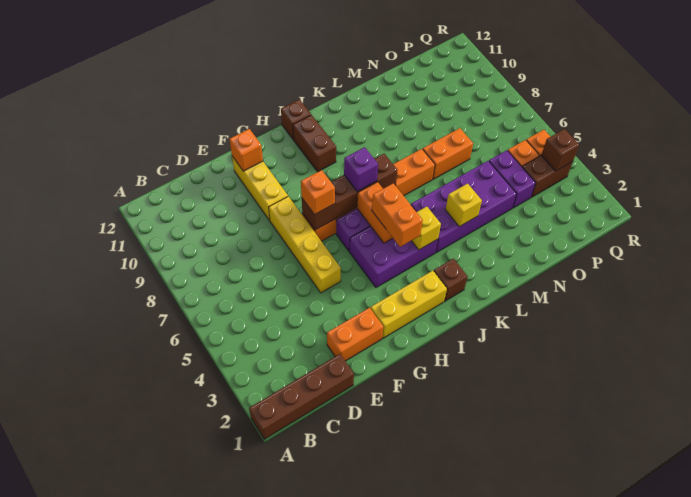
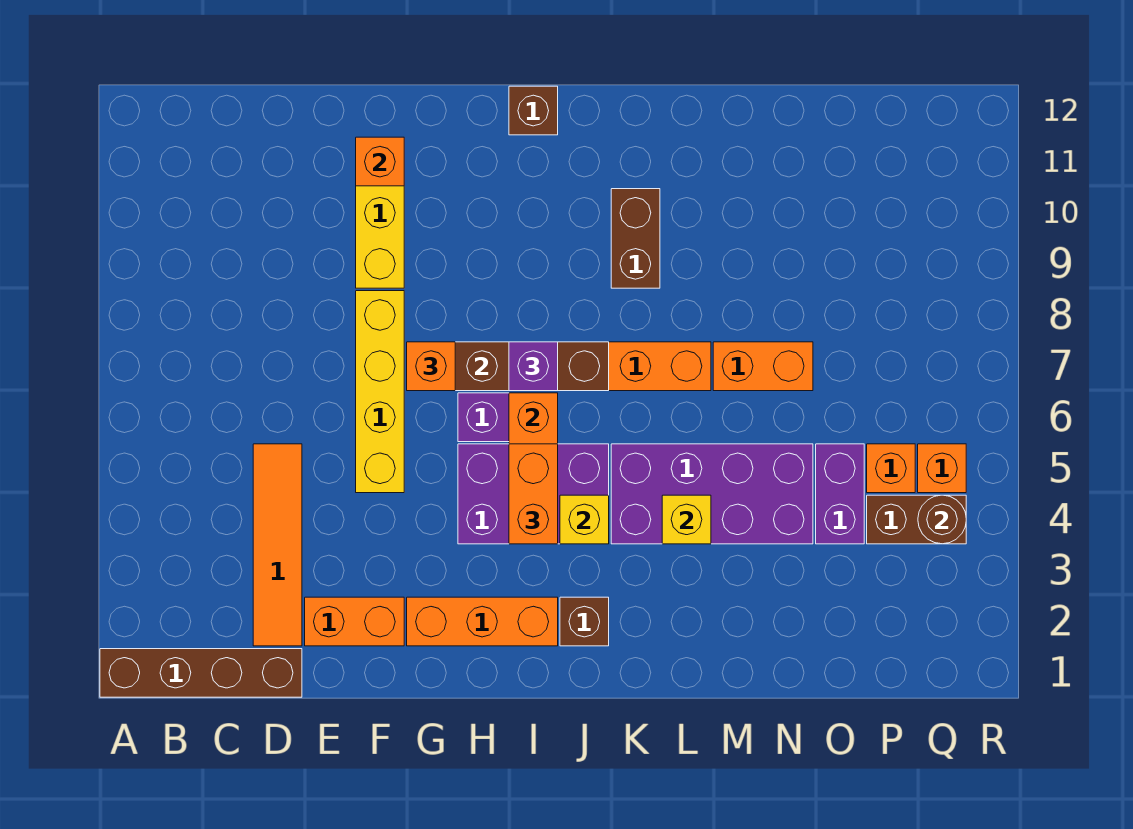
none -> orange 1x4 tile [253,444,302,646]
yellow 1x3 brick [371,271,447,338] -> orange 1x3 brick [407,597,558,646]
brown 1x2 brick [293,115,336,172] -> brown 1x2 brick moved to [611,189,660,288]
brown 1x1 brick [541,129,579,171] -> brown 1x1 round brick [918,495,966,544]

